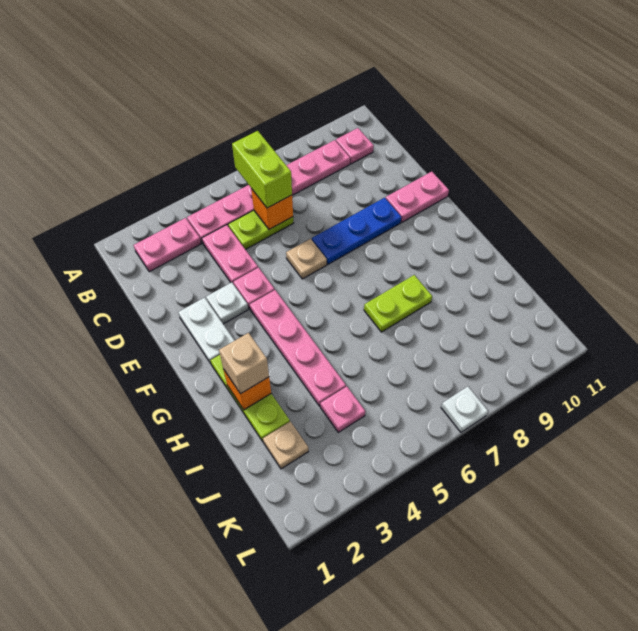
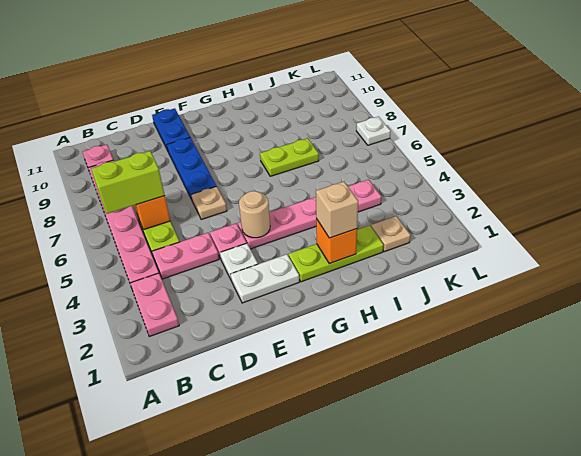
pink 1x2 plate [386,172,449,222] -> blue 1x2 plate [152,108,190,151]
none -> tan 1x1 round brick [239,191,270,238]
lime 1x2 plate [364,275,432,332] -> lime 1x2 plate turned to [260,138,319,176]

